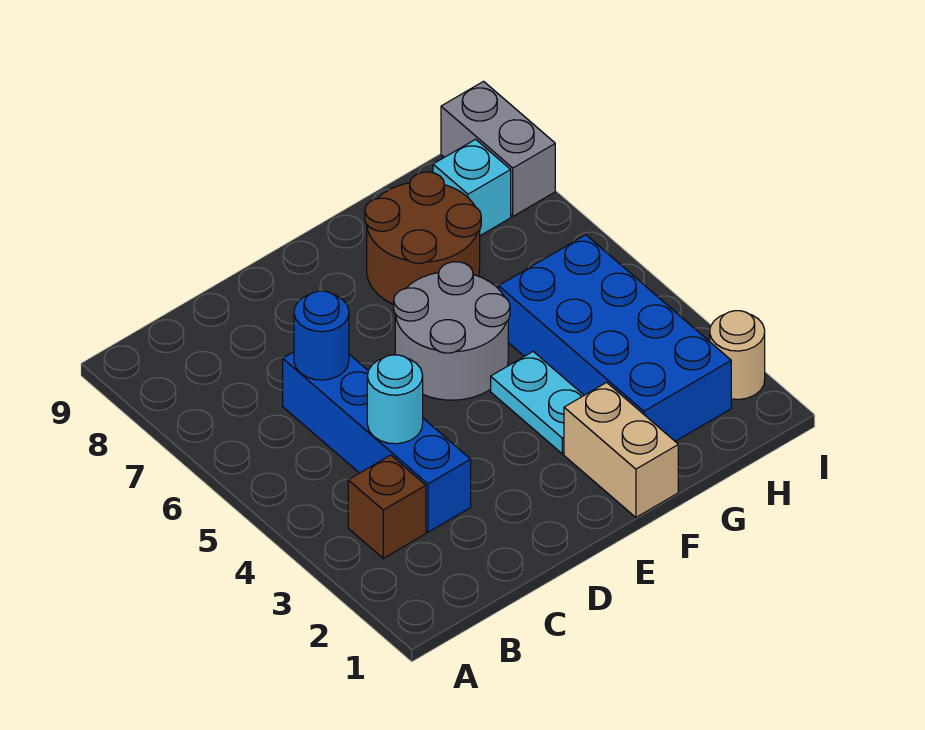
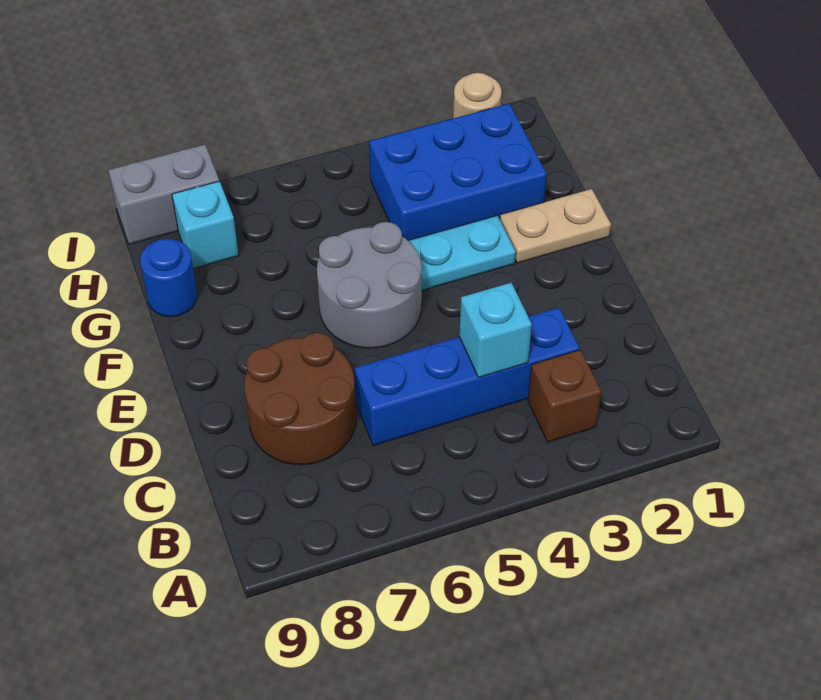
cyan 1x1 round brick [367,355,423,444] -> cyan 1x1 brick [459,283,532,377]
blue 1x1 round brick [294,291,349,380] -> blue 1x1 round brick moved to [140,239,197,317]
tan 1x2 brick [564,382,678,517] -> tan 1x2 plate [500,189,611,263]
brown 2x2 round brick [365,172,481,305] -> brown 2x2 round brick moved to [244,333,356,465]
blue 2x4 brick [499,235,731,441] -> blue 2x3 brick [369,104,547,240]

